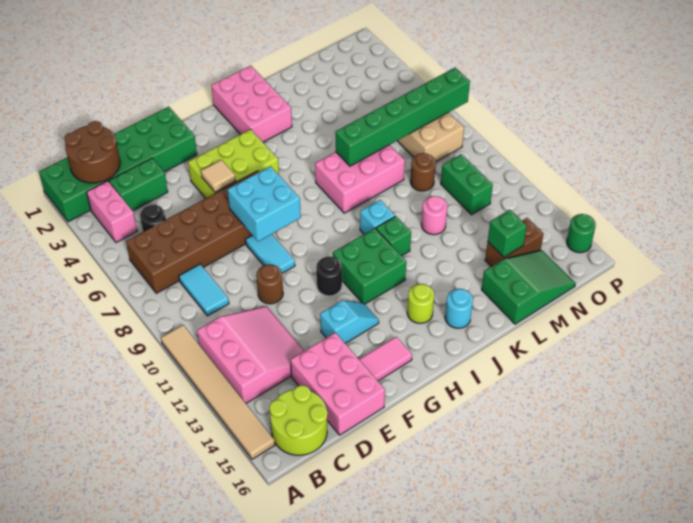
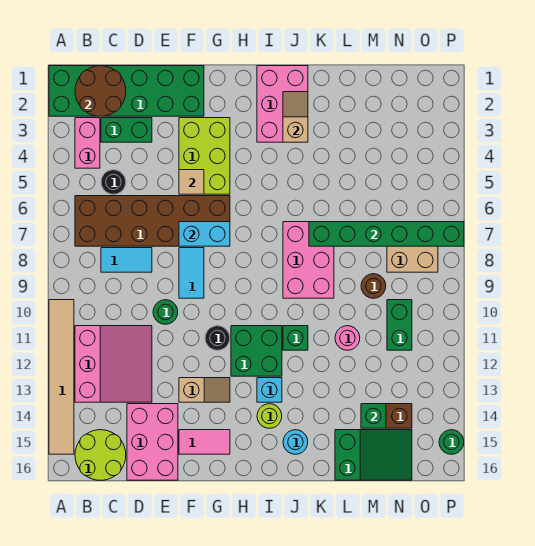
cyan 1x2 tile [179,264,229,316] -> cyan 1x2 tile turned to [101,248,152,272]
brown 1x1 round brick [256,265,283,304] -> green 1x1 round brick [153,300,178,324]
lime 2x3 brick [188,129,279,198] -> lime 2x3 brick turned to [179,118,230,194]
cyan 2x2 brick [228,166,301,241] -> cyan 1x2 brick [179,222,230,246]
cyan 1x2 slope [320,300,379,343] -> tan 1x2 slope [179,378,230,402]
none -> tan 1x2 slope [283,92,308,142]
pink 2x3 brick [315,145,405,213] -> pink 2x3 brick turned to [283,222,334,298]
cyan 1x1 brick [360,200,395,234] -> cyan 1x1 brick moved to [257,378,282,402]

